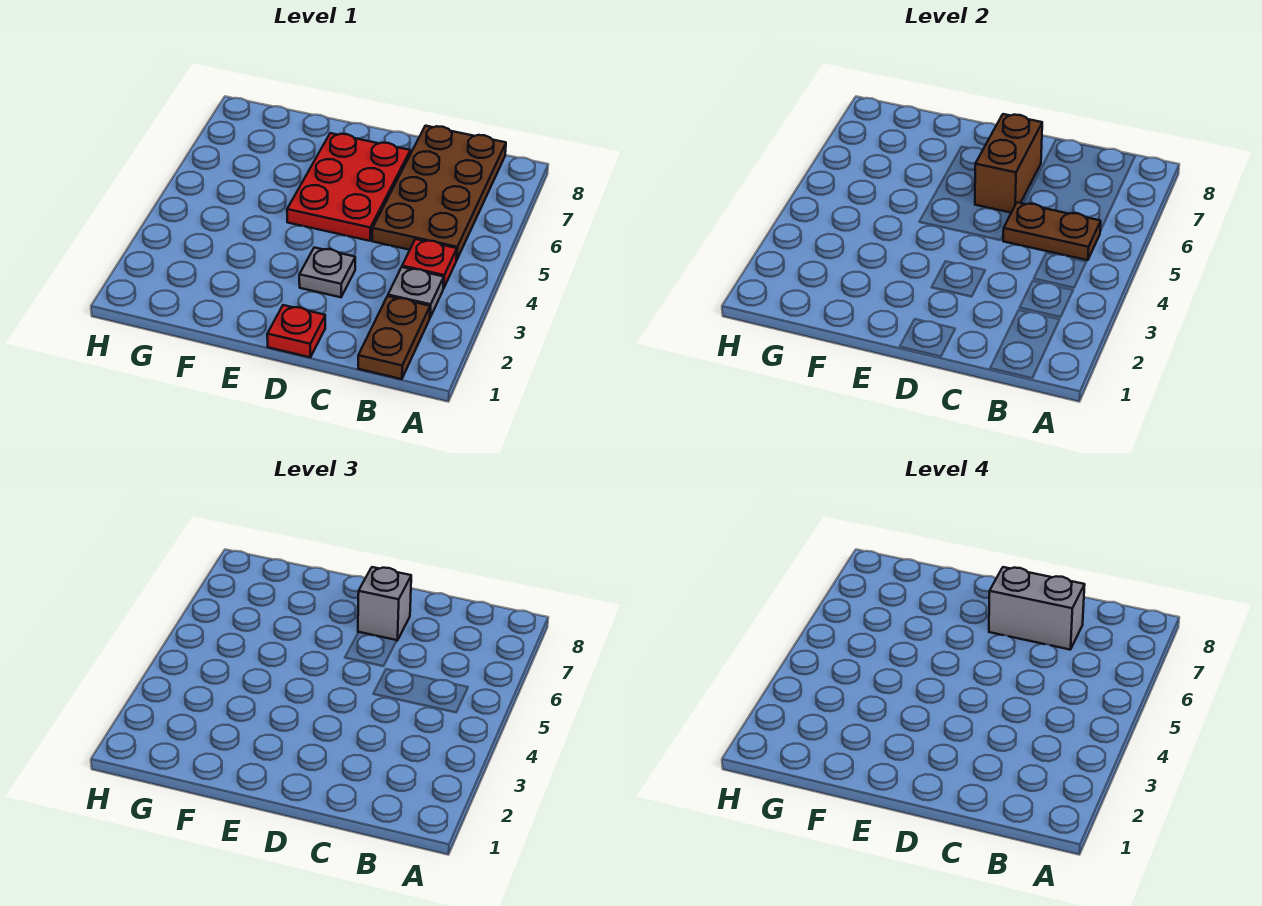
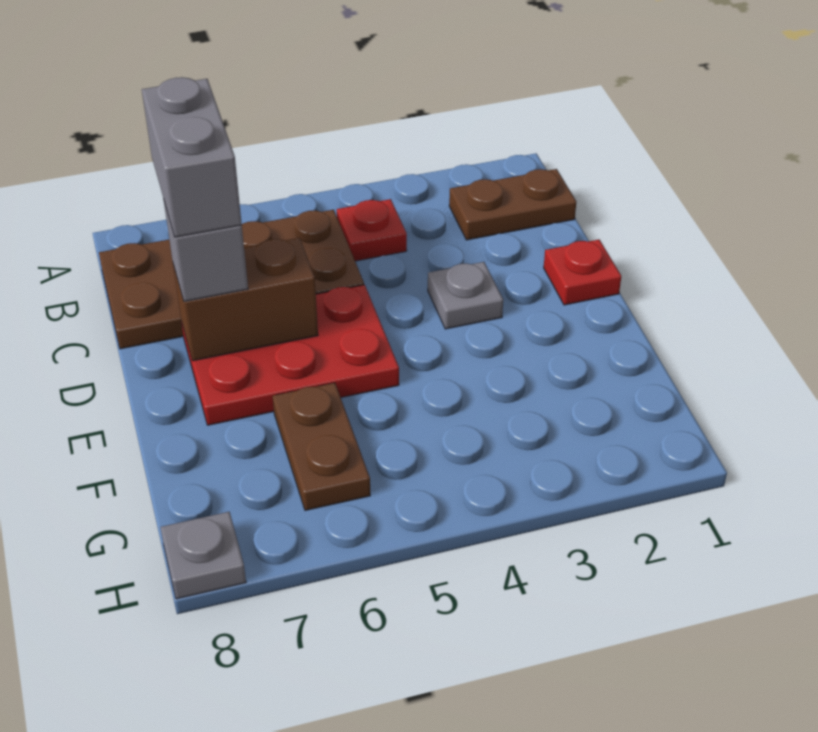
grey 1x1 plate [388,267,444,317] -> grey 1x1 plate moved to [160,512,246,599]
brown 1x2 plate [1003,202,1101,260] -> brown 1x2 plate moved to [273,383,370,510]

